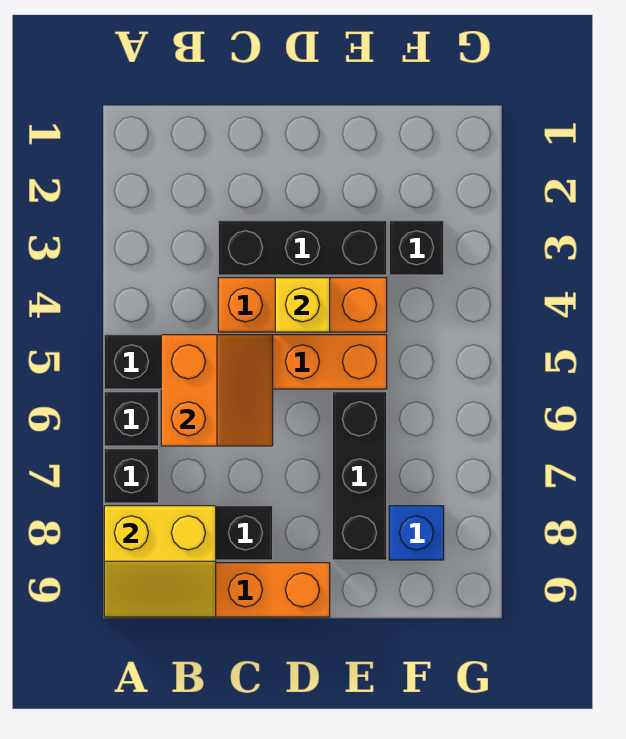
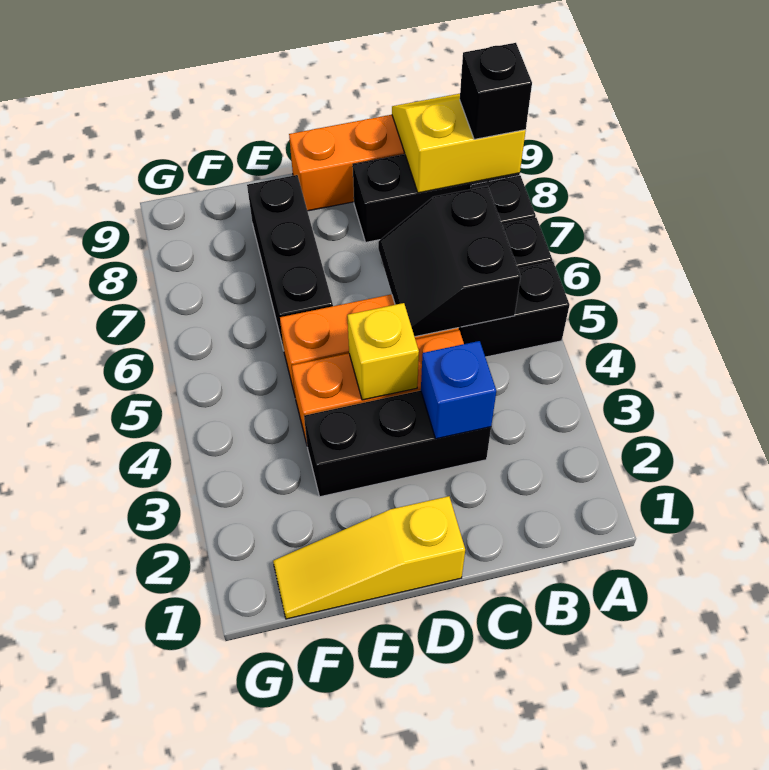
orange 2x2 slope [161,335,273,446] -> black 2x2 slope [378,186,521,337]
none -> yellow 1x3 slope [273,496,465,619]
black 1x1 brick [389,221,444,275] -> black 1x1 brick moved to [460,43,532,139]
blue 1x1 brick [389,506,444,560] -> blue 1x1 brick moved to [421,341,496,439]

